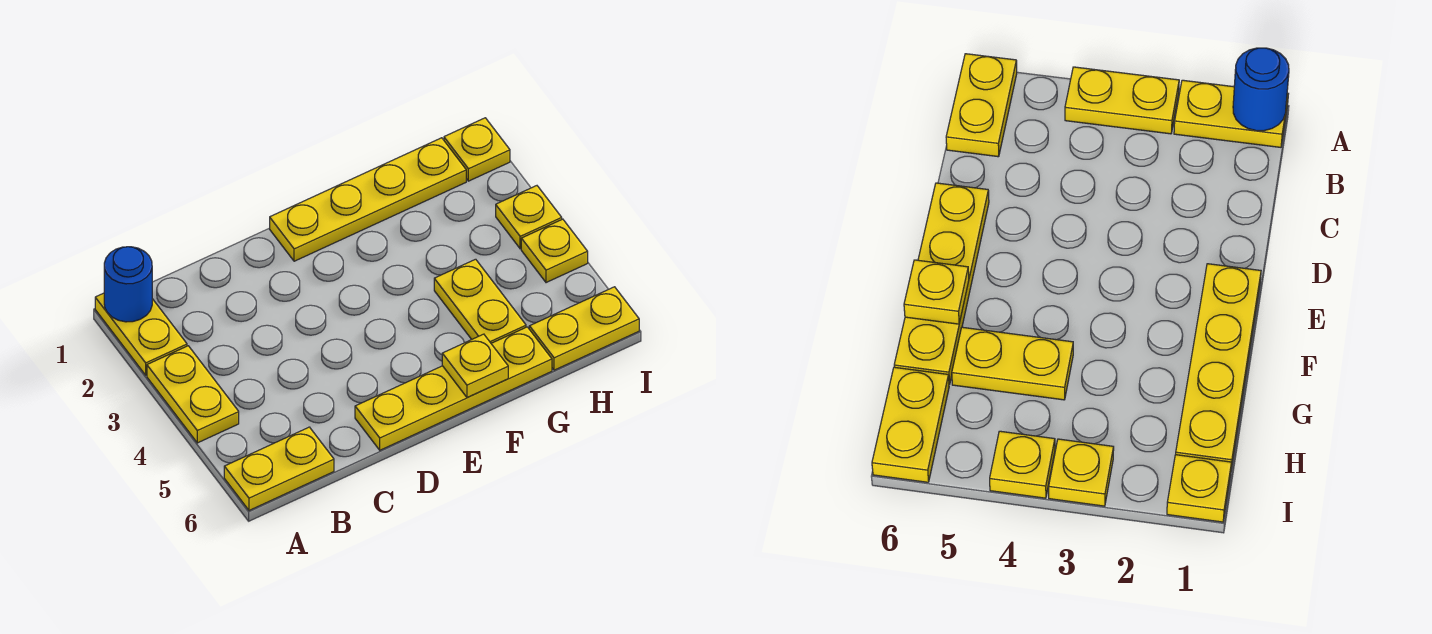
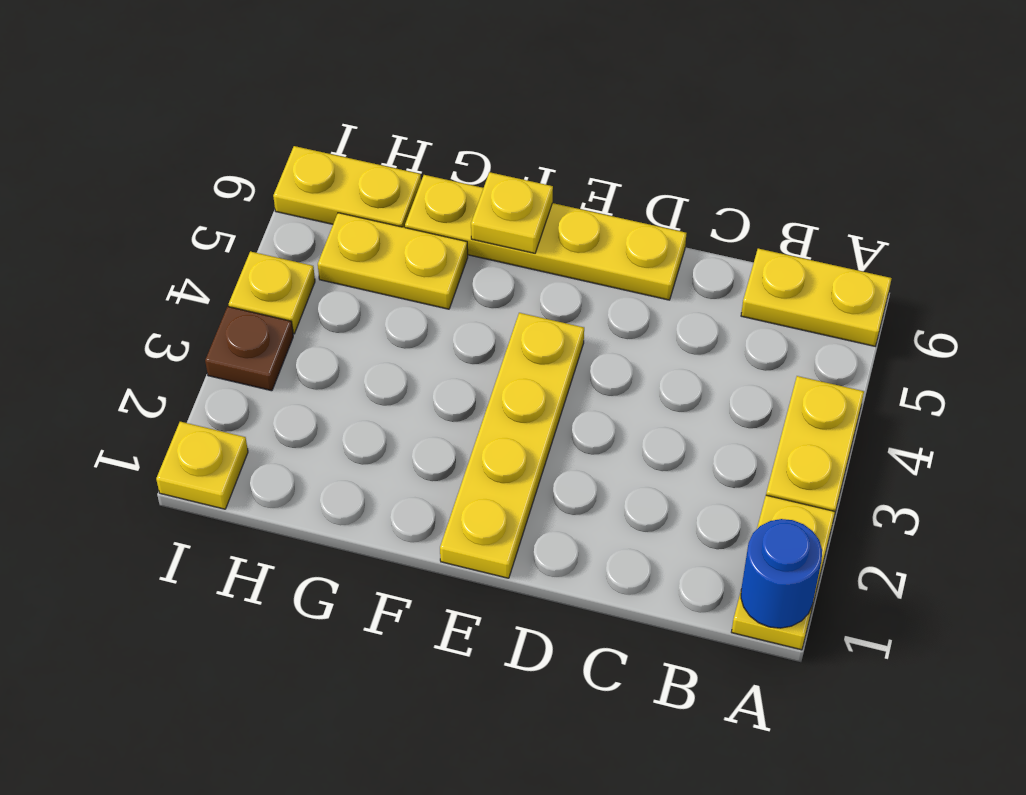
yellow 1x4 plate [270,138,466,261] -> yellow 1x4 plate turned to [440,313,584,578]
yellow 1x2 plate [434,259,526,343] -> yellow 1x2 plate turned to [318,213,468,309]
yellow 1x1 plate [496,186,562,249] -> brown 1x1 plate [205,307,293,391]

